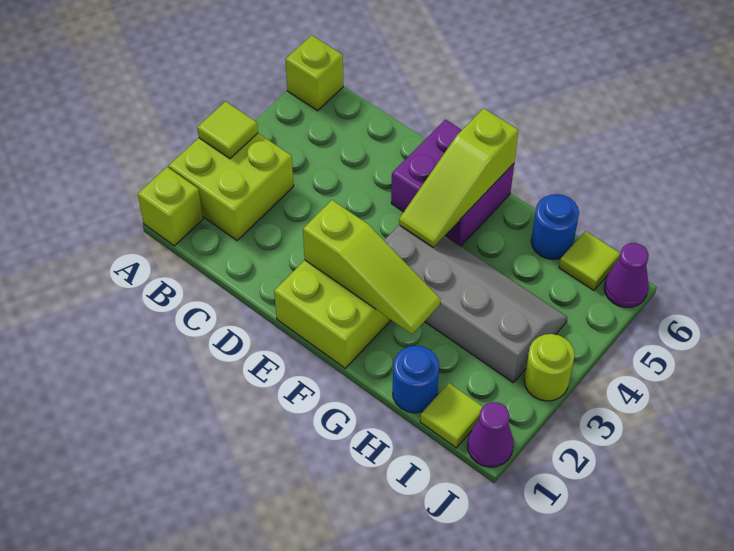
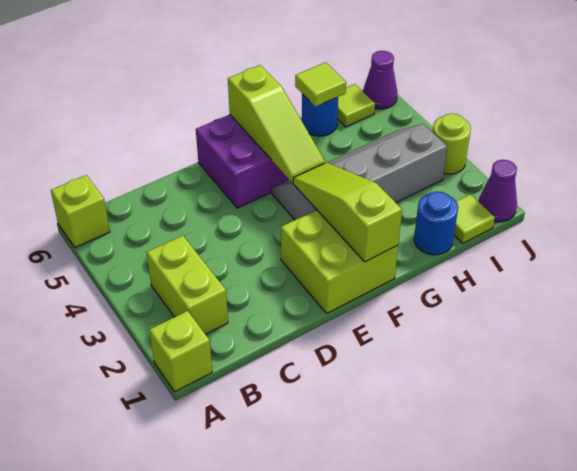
lime 2x2 brick [169,133,294,241] -> lime 1x2 brick [147,235,228,334]
lime 1x1 tile [197,101,258,159] -> lime 1x1 tile moved to [295,62,346,107]
lime 1x3 slope [303,200,441,334] -> lime 1x3 slope turned to [293,163,402,262]

